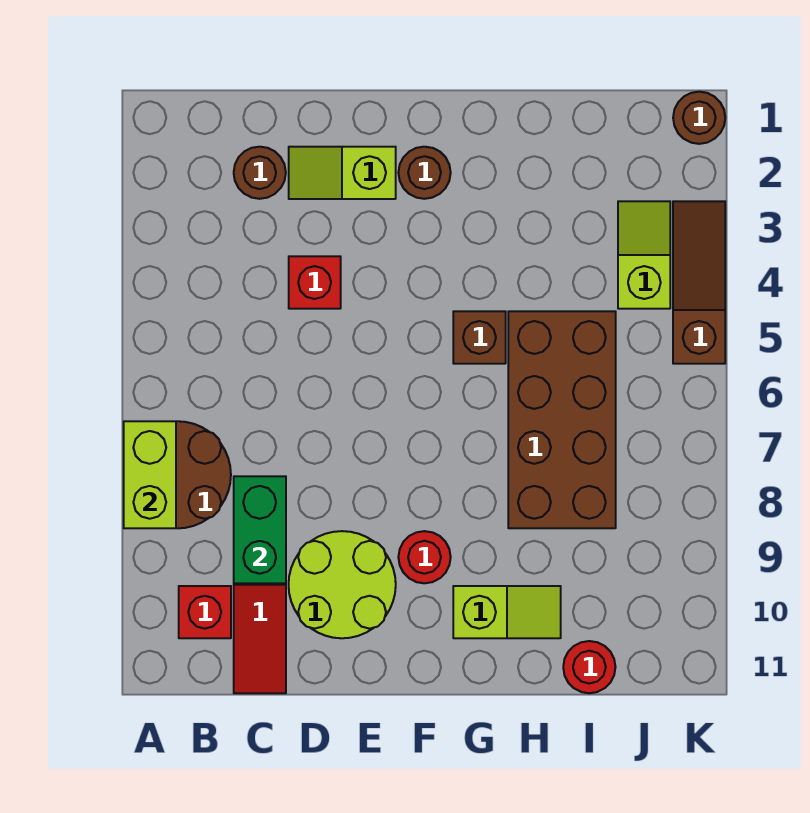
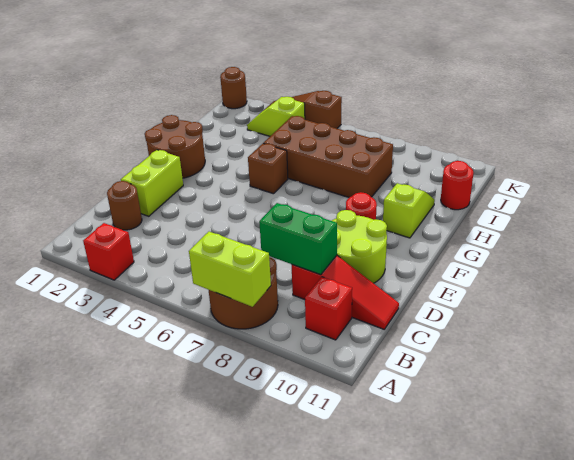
lime 1x2 slope [289,147,396,199] -> lime 1x2 brick [121,150,183,216]
red 1x1 brick [289,256,341,309] -> red 1x1 brick moved to [83,223,134,280]
brown 1x1 round brick [398,147,451,199] -> brown 2x2 round brick [145,115,205,178]

